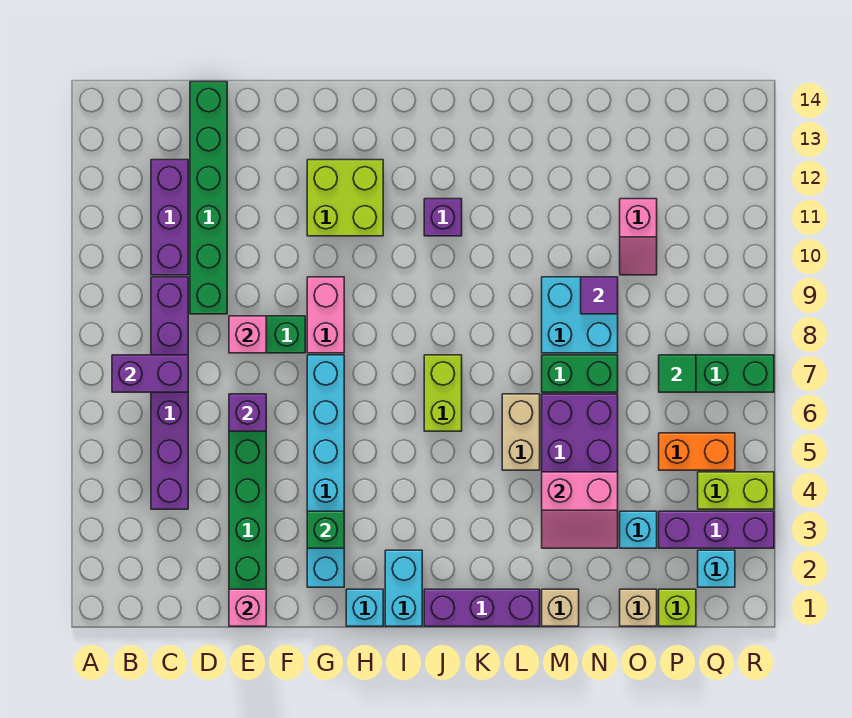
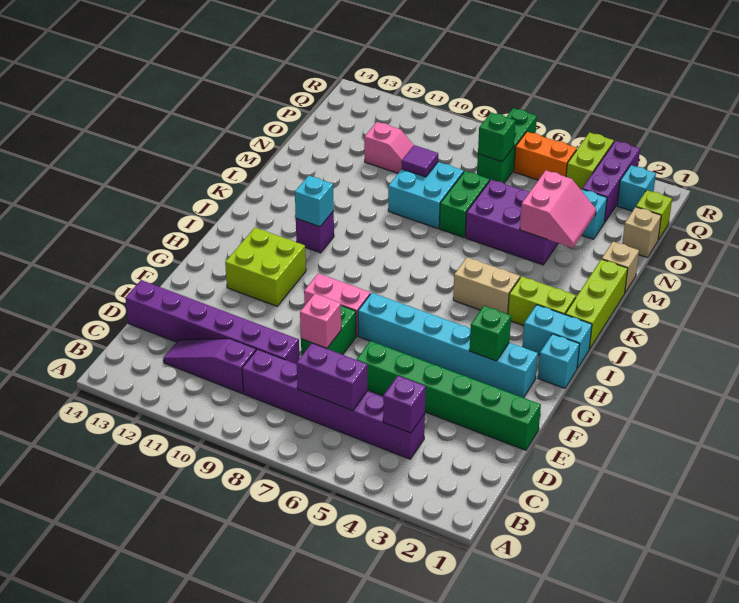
purple 1x2 brick [112,355,188,392] -> purple 1x2 brick turned to [297,343,367,411]
purple 1x3 brick [151,160,188,275] -> purple 1x3 slope [163,339,256,393]
green 1x6 brick [190,82,227,314] -> purple 1x6 brick [125,280,300,364]
pink 1x1 brick [229,589,266,626] -> none
purple 1x1 brick [229,394,266,431] -> purple 1x1 brick moved to [383,376,426,433]
purple 1x3 brick [424,589,540,626] -> lime 1x3 brick [565,259,628,349]
lime 1x2 brick [424,355,462,431] -> lime 1x2 brick moved to [508,276,576,326]
none -> cyan 1x1 brick [295,175,334,227]
tan 1x2 brick [502,394,540,470] -> tan 1x2 brick moved to [453,257,520,314]
orange 1x2 brick [659,433,735,470] -> orange 1x2 brick turned to [514,132,577,180]
green 1x1 tile [659,355,696,392] -> green 1x1 brick [478,112,515,162]

